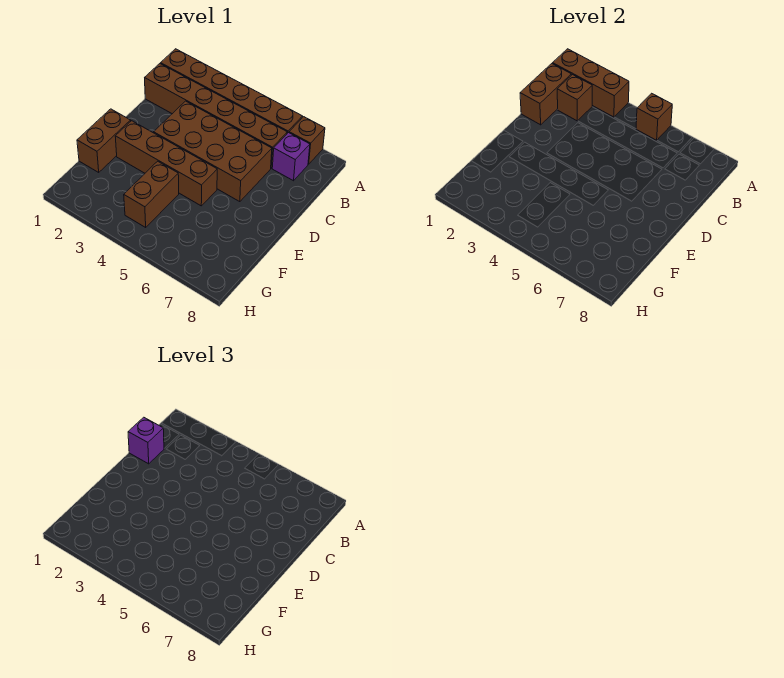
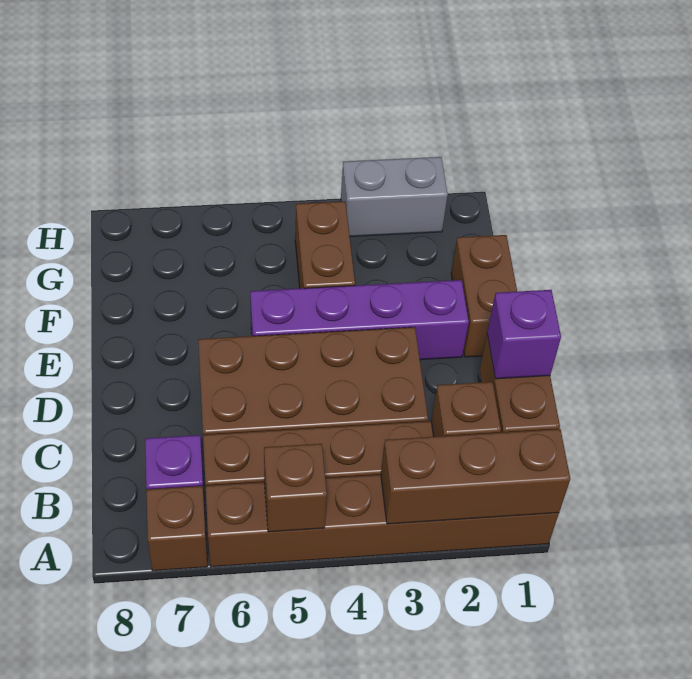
brown 1x4 brick [115,121,217,206] -> purple 1x4 brick [250,280,469,360]
none -> grey 1x2 brick [341,157,448,236]

